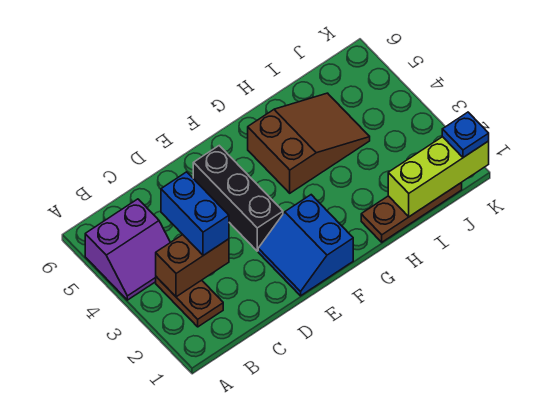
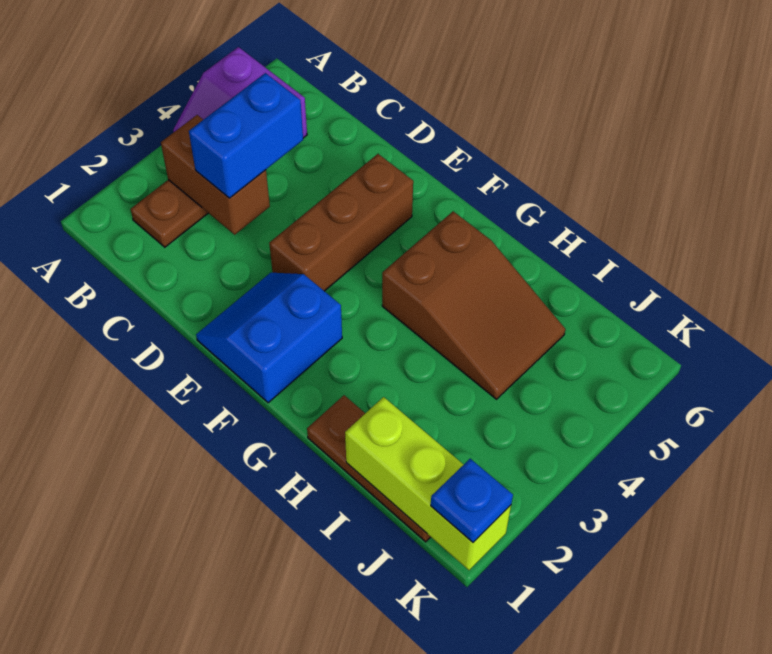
black 1x3 brick [193,146,283,251] -> brown 1x3 brick [269,154,413,291]

